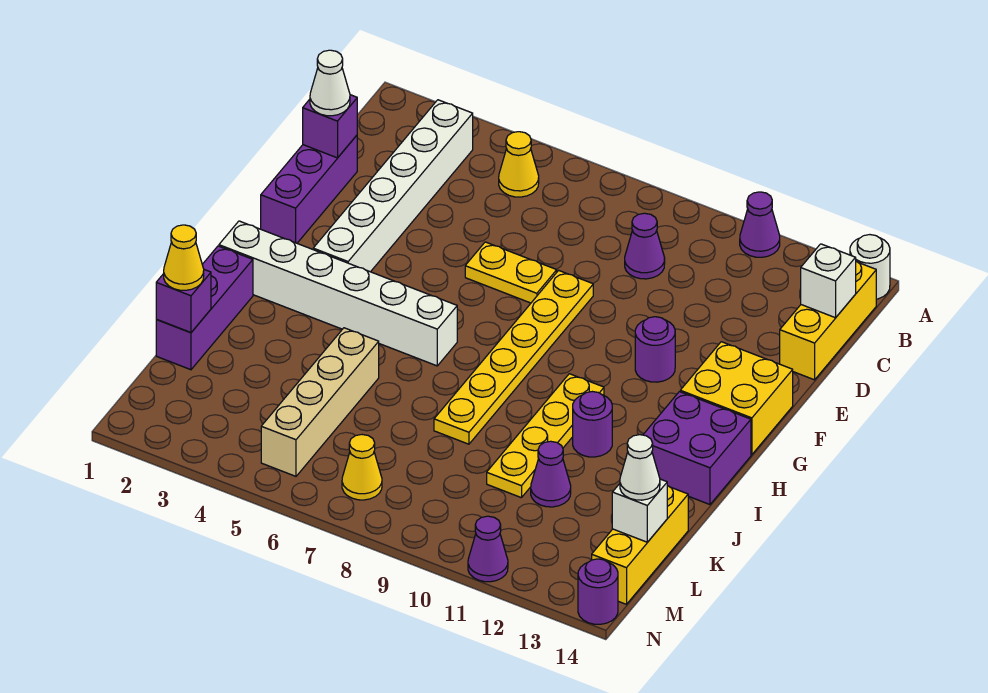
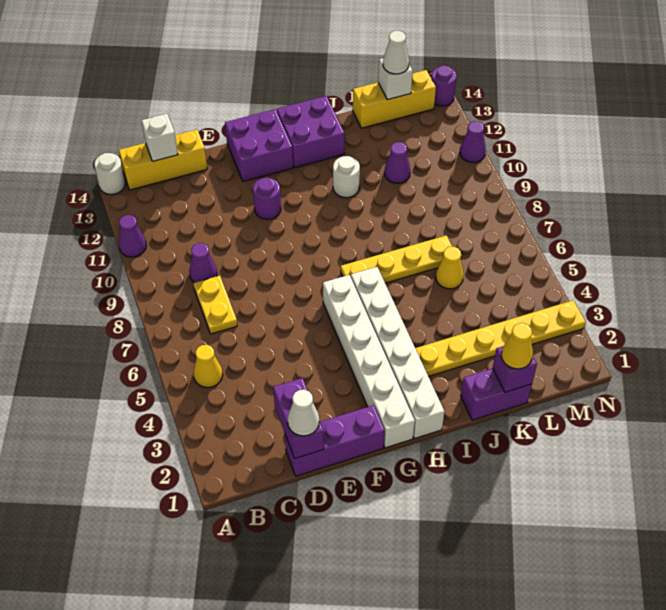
white 1x6 brick [313,100,473,272] -> white 1x6 brick turned to [323,275,415,448]
purple 1x1 brick [303,95,357,158] -> purple 1x2 brick [273,378,324,458]
yellow 1x2 plate [465,242,557,303] -> yellow 1x2 plate moved to [193,276,237,334]
yellow 1x6 plate [434,270,593,444] -> yellow 1x6 plate moved to [415,300,586,377]
yellow 2x2 brick [680,342,793,455] -> purple 2x2 brick [225,109,293,182]
yellow 1x4 plate [487,374,604,498] -> yellow 1x4 plate moved to [341,235,452,283]
purple 1x3 brick [156,246,253,370] -> purple 1x2 brick [461,368,532,420]
purple 1x1 round brick [573,392,612,457] -> white 1x1 round brick [333,156,360,198]
tan 1x4 brick [261,328,379,476] -> none
yellow 1x1 cone [342,435,382,500] -> yellow 1x1 cone moved to [436,247,463,289]

